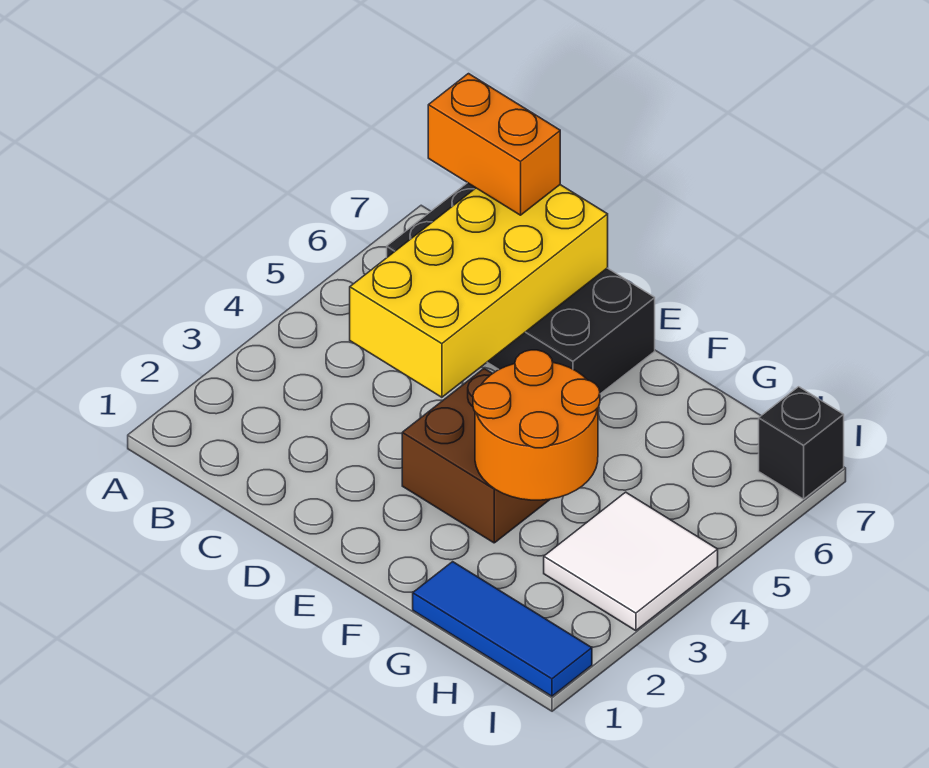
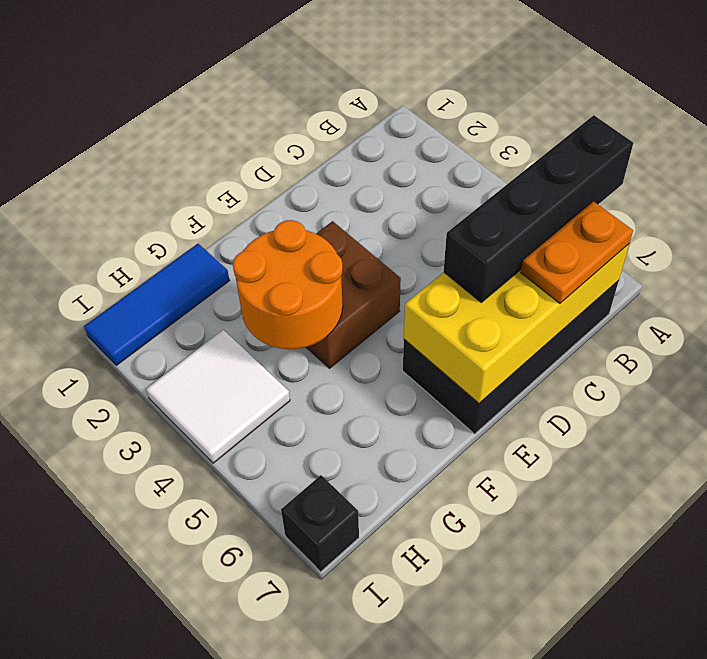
none -> black 1x4 brick [444,115,633,302]
orange 1x2 brick [428,74,560,215] -> orange 1x2 plate [521,201,633,303]
yellow 2x4 brick [350,185,608,397] -> yellow 2x4 brick turned to [404,244,629,403]

